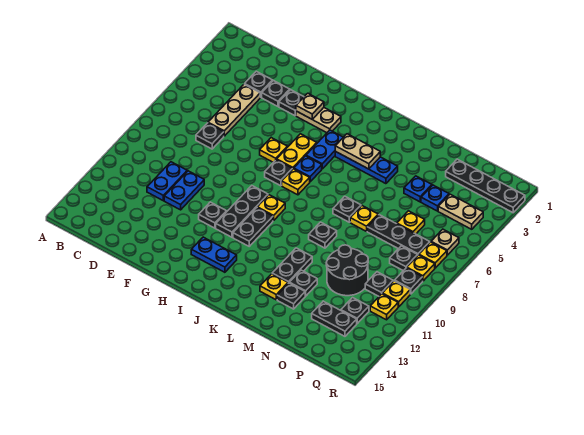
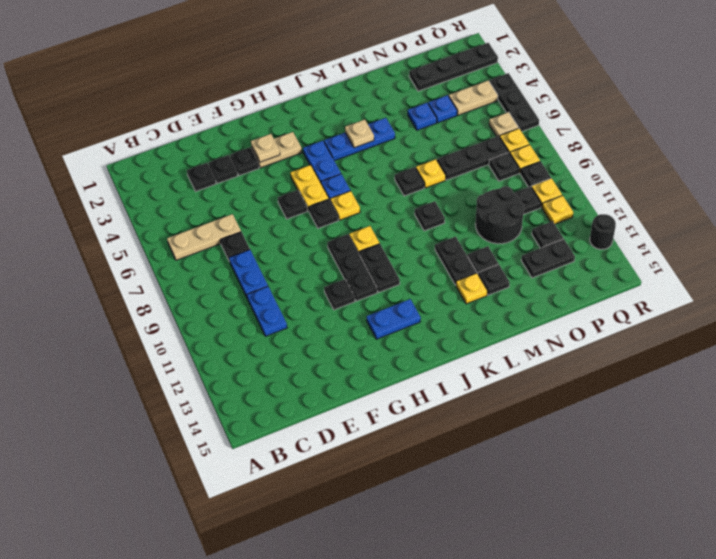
tan 1x3 plate [208,84,260,136] -> tan 1x3 plate turned to [167,214,241,260]
blue 1x2 plate [164,171,204,210] -> blue 1x2 plate moved to [229,250,268,297]
yellow 1x1 plate [260,138,287,162] -> black 1x1 plate [278,190,307,219]
tan 1x2 plate [335,134,380,169] -> tan 1x1 plate [345,119,374,148]
yellow 1x1 plate [397,211,425,234] -> none
none -> black 1x3 plate [489,73,539,132]
none -> black 1x1 round brick [590,214,616,249]

